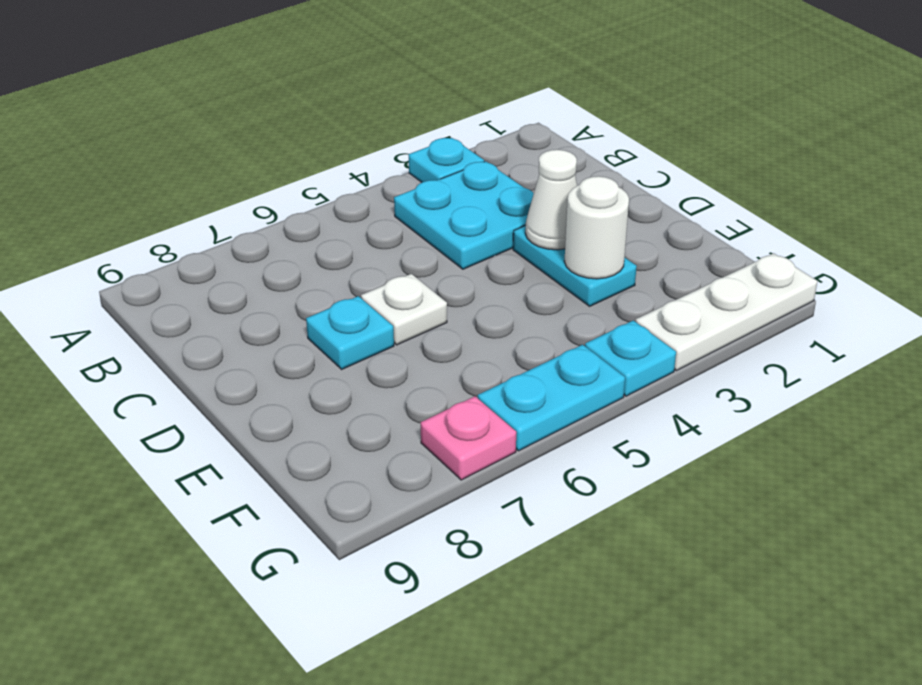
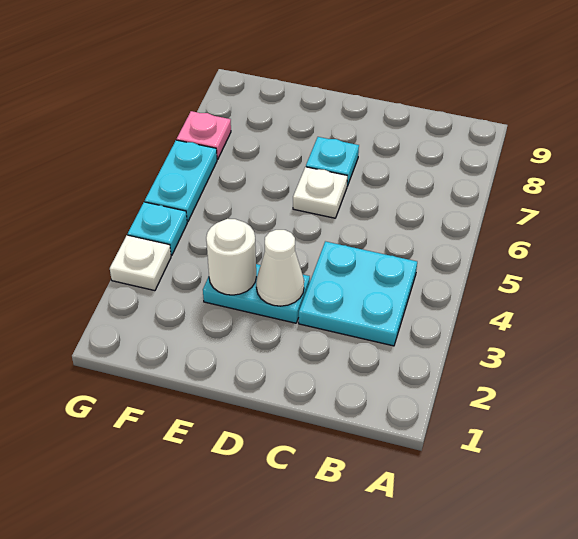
cyan 1x1 plate [409,138,484,182] -> none
white 1x3 plate [635,253,817,371] -> white 1x1 plate [110,235,171,291]

